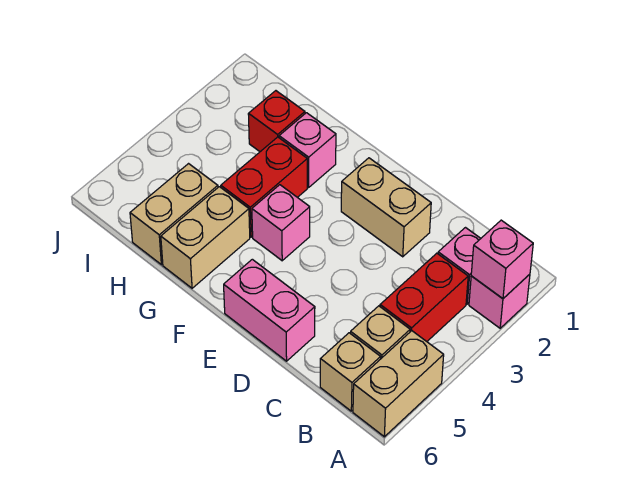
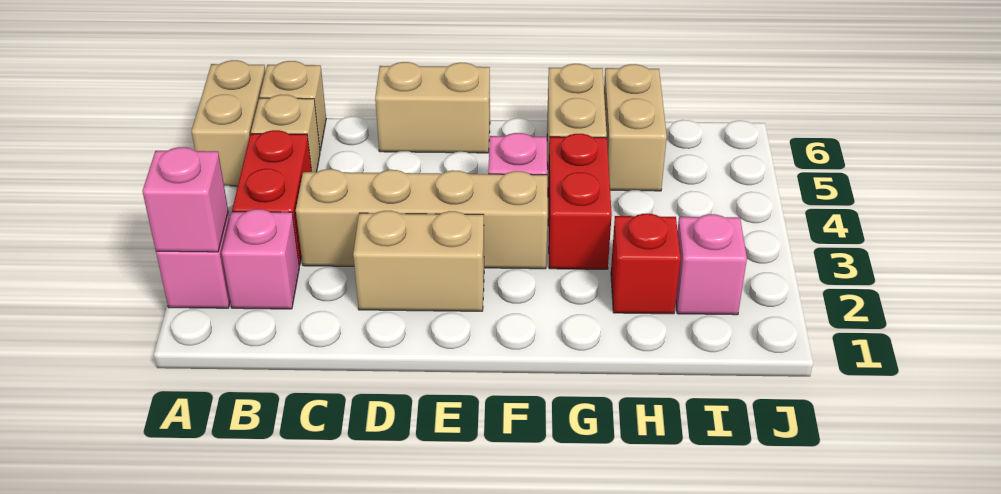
none -> tan 1x4 brick [296,169,548,269]
pink 1x2 brick [224,259,315,361] -> tan 1x2 brick [375,62,490,153]
pink 1x1 brick [279,113,336,187] -> pink 1x1 brick moved to [676,214,747,315]

